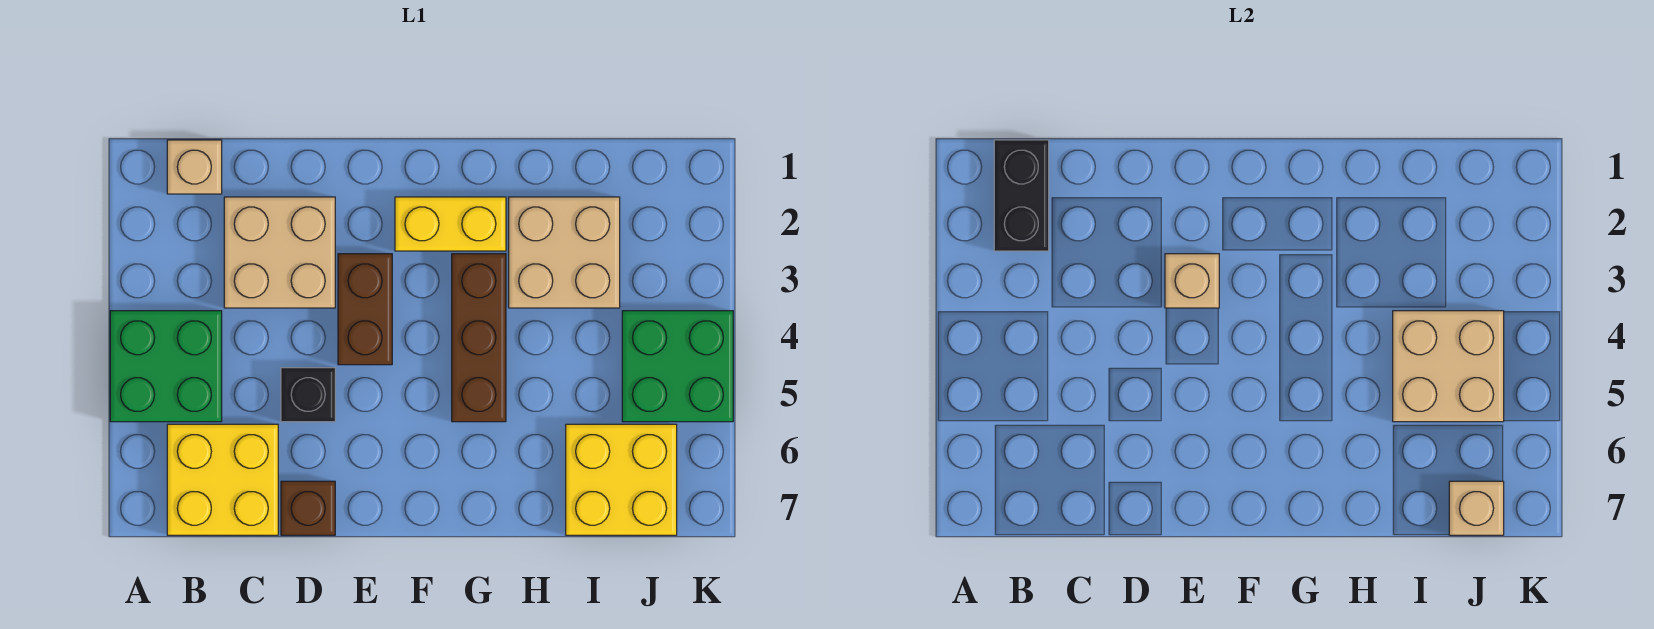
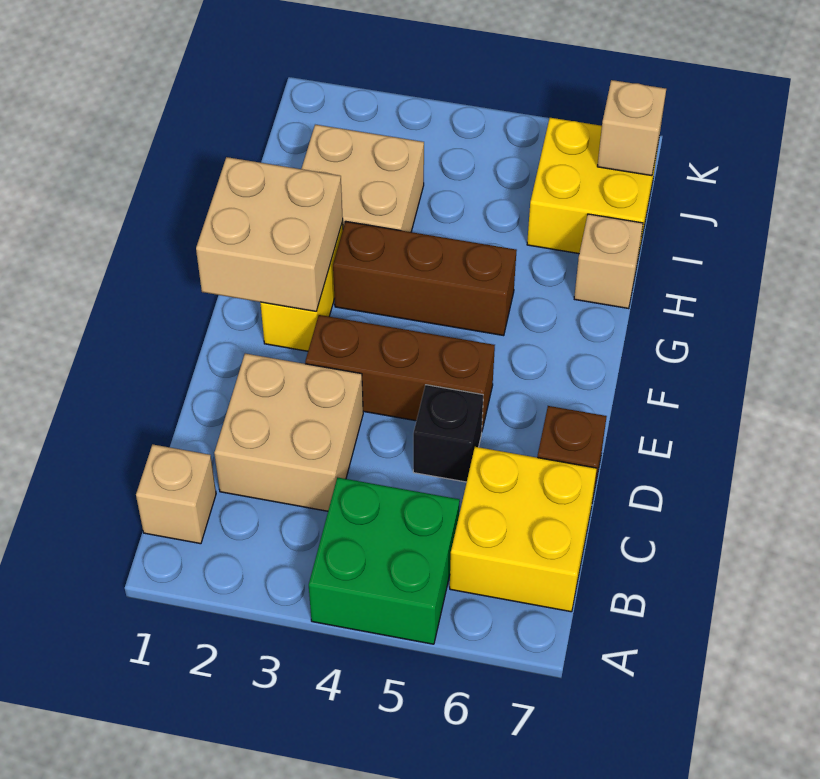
black 1x2 brick [994,140,1049,251] -> none
brown 1x2 brick [338,254,392,365] -> brown 1x3 brick [305,315,495,430]
tan 1x1 brick [1165,254,1219,308] -> tan 1x1 brick moved to [574,214,643,309]
tan 2x2 brick [1393,311,1504,422] -> tan 2x2 brick moved to [196,157,343,311]
green 2x2 brick [622,311,733,422] -> none

